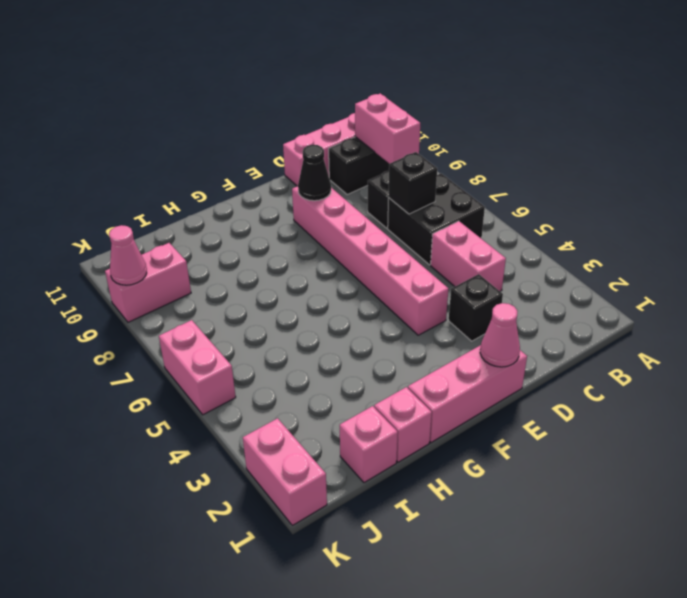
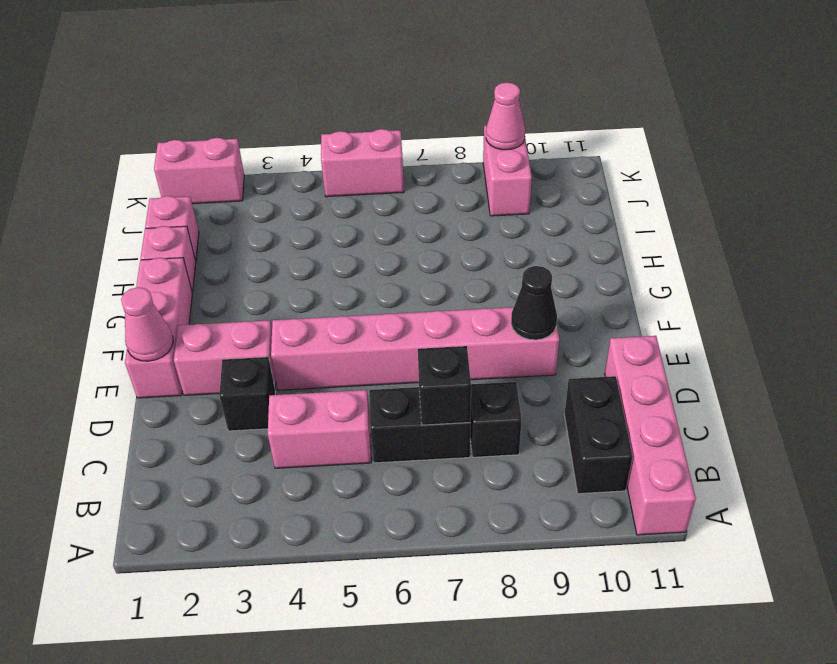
black 2x2 brick [388,173,485,265] -> black 1x2 brick [369,387,470,463]
pink 1x2 brick [355,93,420,164] -> pink 1x2 brick moved to [174,320,276,395]

